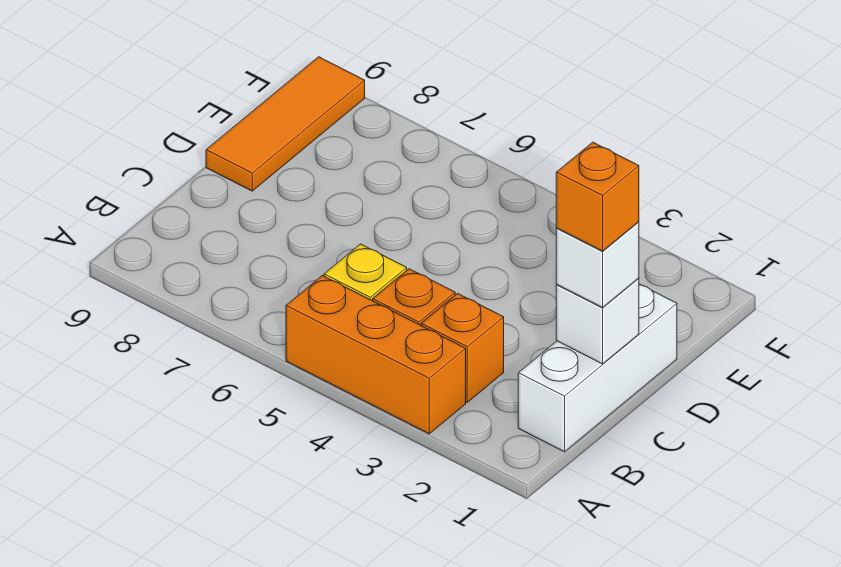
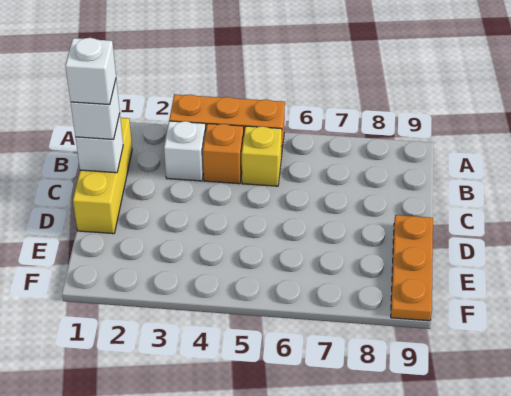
white 1x3 brick [518,284,677,452] -> yellow 1x3 brick [73,118,132,234]
orange 1x1 brick [421,293,504,402] -> white 1x1 brick [164,121,206,181]
orange 1x1 brick [556,142,639,251] -> white 1x1 brick [65,38,116,105]
orange 1x3 tile [206,57,365,191] -> orange 1x3 plate [391,215,433,321]

